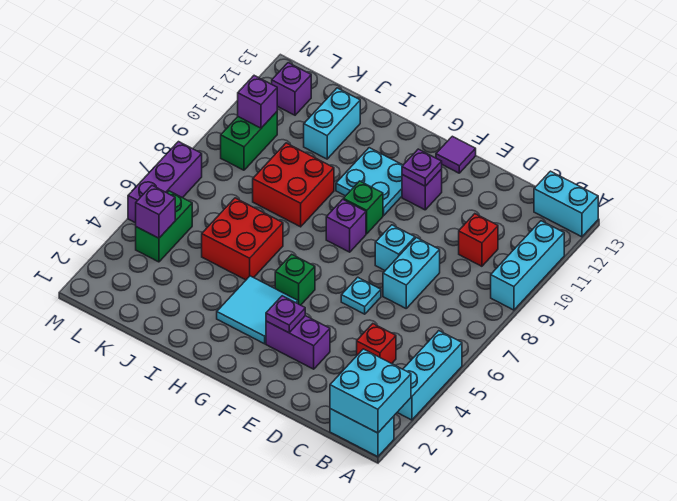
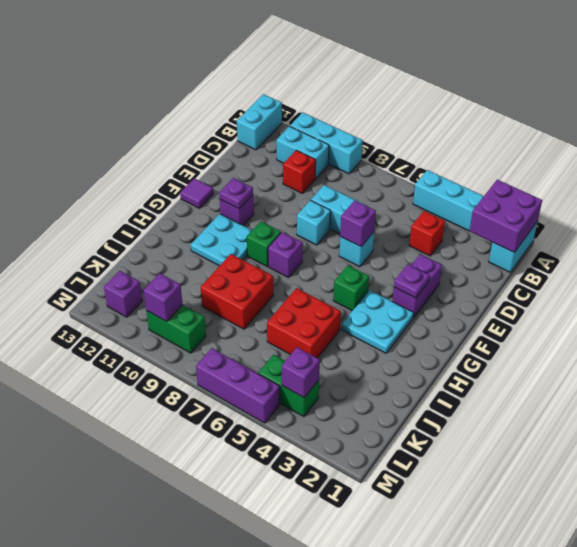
cyan 2x2 brick [330,349,411,433] -> purple 2x2 brick [469,180,542,253]
cyan 1x1 plate [341,277,381,314] -> cyan 1x1 brick [339,232,374,267]
none -> purple 1x1 brick [340,200,376,247]
cyan 2x2 tile [217,276,298,344] -> cyan 2x2 plate [342,290,414,353]
cyan 1x2 brick [304,88,360,159] -> cyan 1x2 brick moved to [276,126,329,179]

